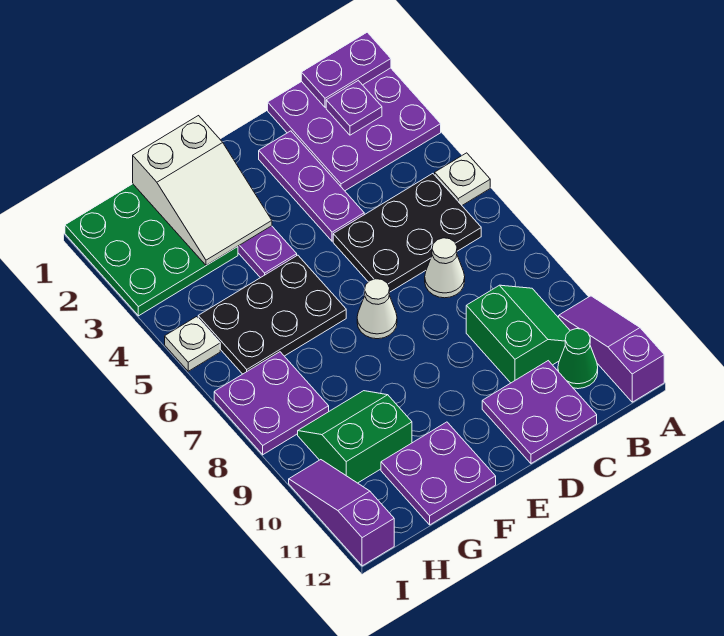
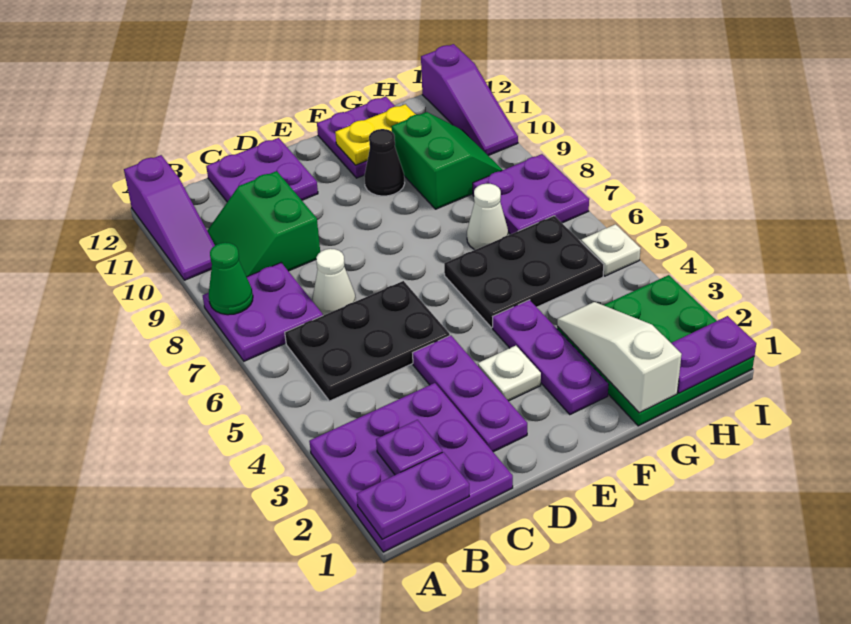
white 1x1 plate [435,153,490,205] -> white 1x1 plate moved to [478,346,541,401]
none -> purple 2x2 plate [203,263,323,361]
green 1x1 cone [558,329,598,389] -> green 1x1 cone moved to [209,243,253,315]
white 1x1 cone [357,279,397,339] -> white 1x1 cone moved to [467,184,508,250]
white 2x3 slope [133,116,272,265] -> white 1x3 slope [557,302,682,413]
none -> black 1x1 cone [364,129,405,196]
none -> yellow 1x2 plate [335,104,416,165]
green 2x2 slope [298,391,412,483] -> green 2x2 slope turned to [391,112,502,209]
none -> purple 1x2 plate [671,316,756,393]

